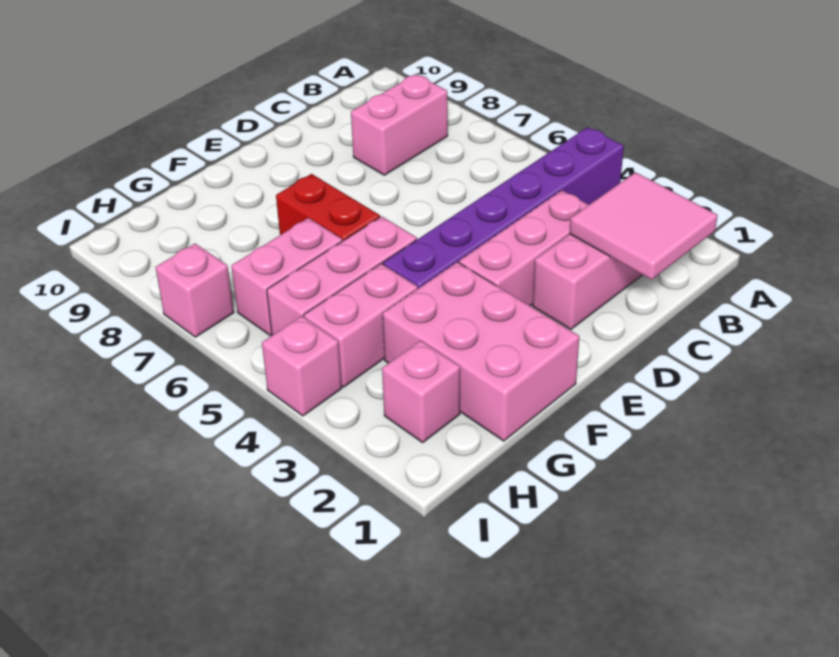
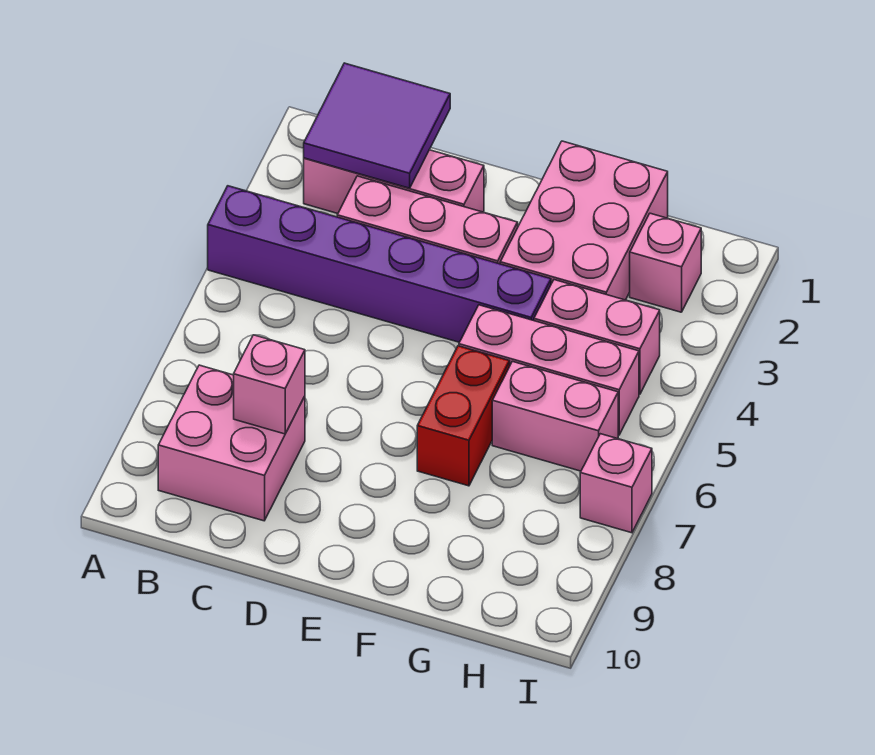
pink 2x2 tile [570,172,718,280] -> purple 2x2 tile [304,63,450,188]
pink 1x2 brick [351,74,448,175] -> pink 2x2 brick [158,365,305,521]
pink 1x1 brick [262,316,342,416] -> pink 1x1 brick moved to [234,335,305,434]

